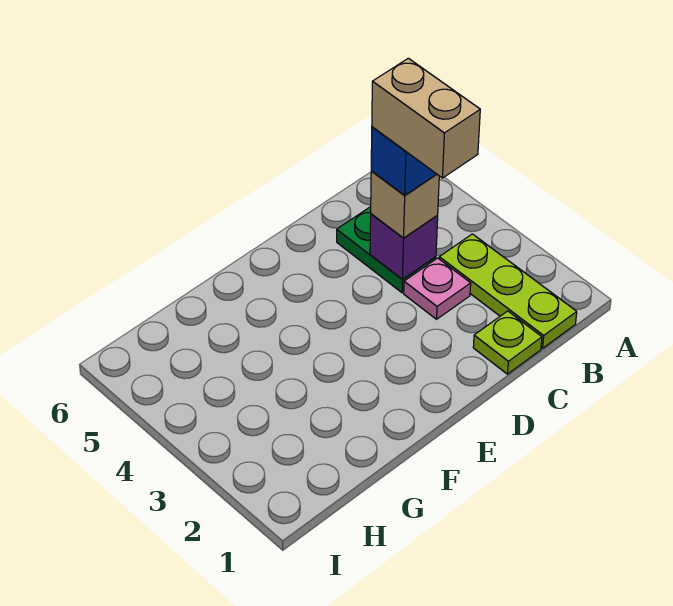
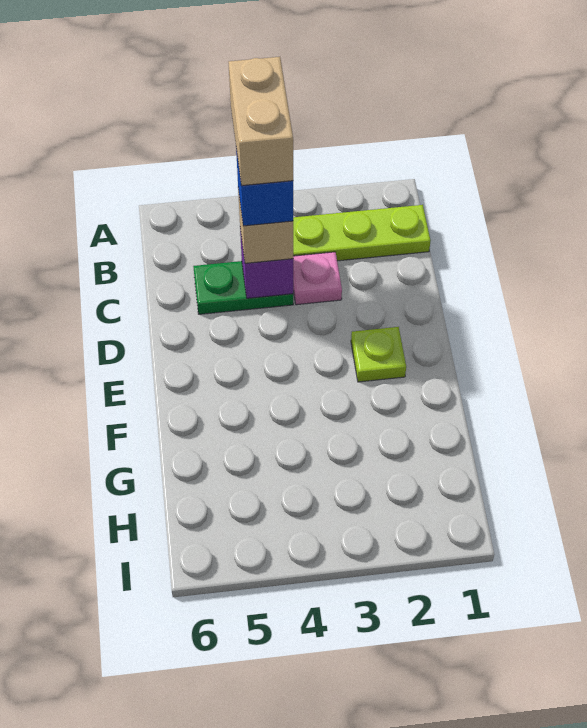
lime 1x1 plate [473,311,542,374] -> lime 1x1 plate moved to [351,327,406,382]
tan 1x2 brick [372,58,480,178] -> tan 1x2 brick turned to [229,57,293,186]

